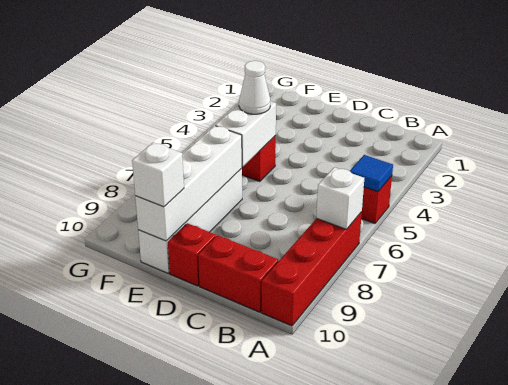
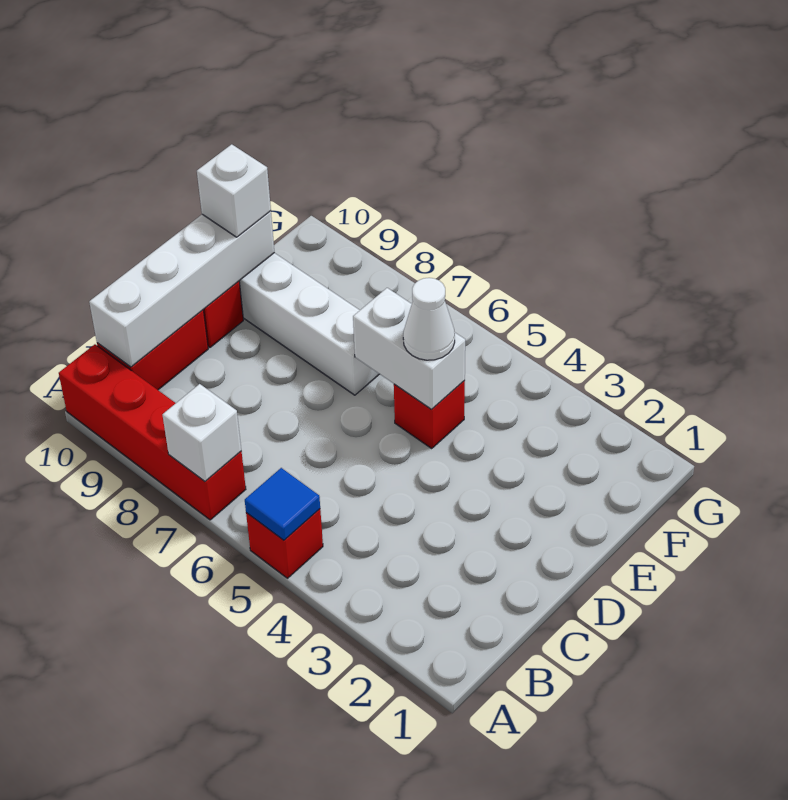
white 1x4 brick [135,126,242,241] -> white 1x4 brick turned to [89,211,274,367]

